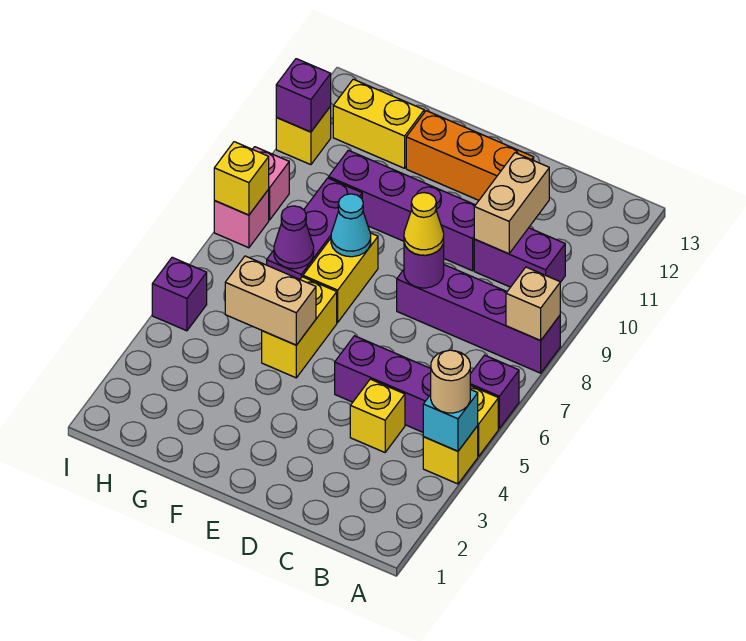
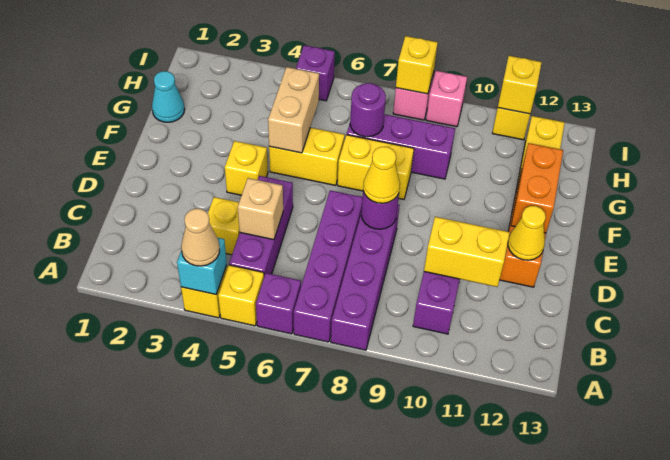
tan 1x1 round brick [431,350,470,413] -> tan 1x1 cone [181,209,220,266]
tan 1x1 brick [506,267,560,341] -> tan 1x1 brick moved to [238,178,283,240]
tan 1x2 brick [474,153,549,254] -> yellow 1x2 brick [424,217,510,287]
purple 1x4 brick [329,150,475,271] -> purple 1x4 brick moved to [294,190,363,342]
none -> yellow 1x1 cone [508,206,546,260]
none -> yellow 1x1 brick [225,141,268,195]
none -> orange 1x2 brick [511,143,563,233]
cyan 1x1 cone [331,194,371,257] -> cyan 1x1 cone moved to [152,71,185,122]
purple 1x1 cone [274,206,314,269] -> purple 1x1 round brick [350,83,386,137]
purple 1x1 brick [276,59,331,132] -> yellow 1x1 brick [498,56,542,114]

